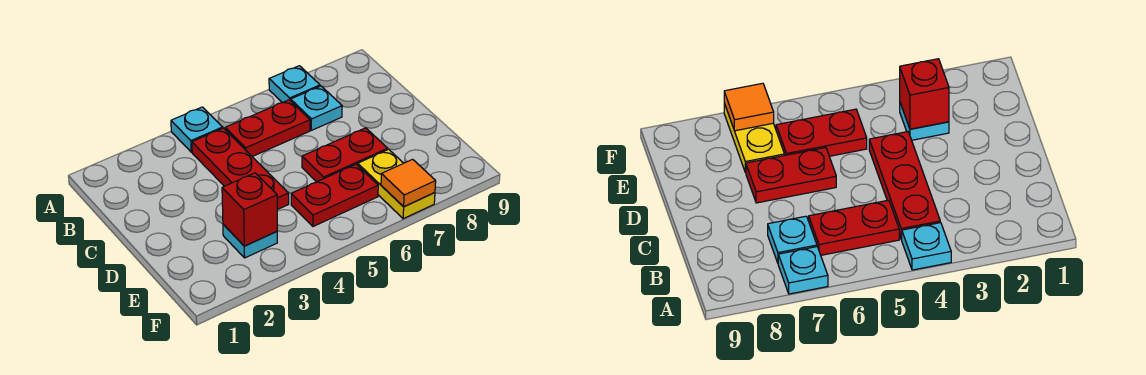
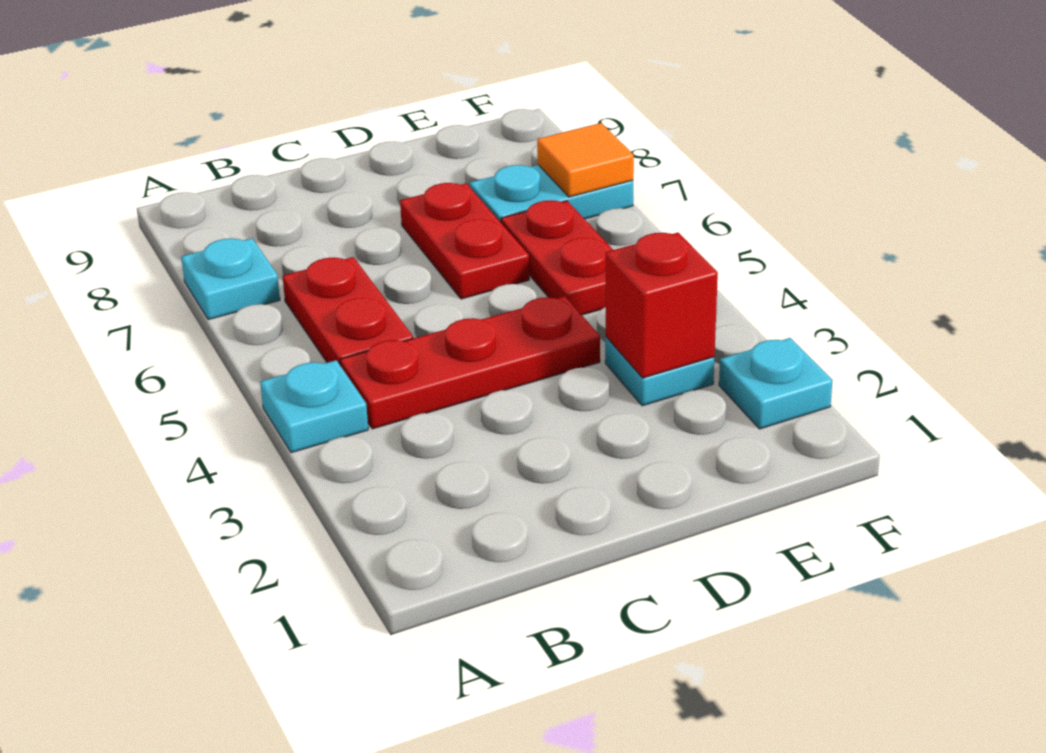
cyan 1x1 plate [291,86,342,130] -> cyan 1x1 plate moved to [719,338,833,429]
yellow 1x2 plate [358,149,435,219] -> cyan 1x2 plate [470,165,633,222]

